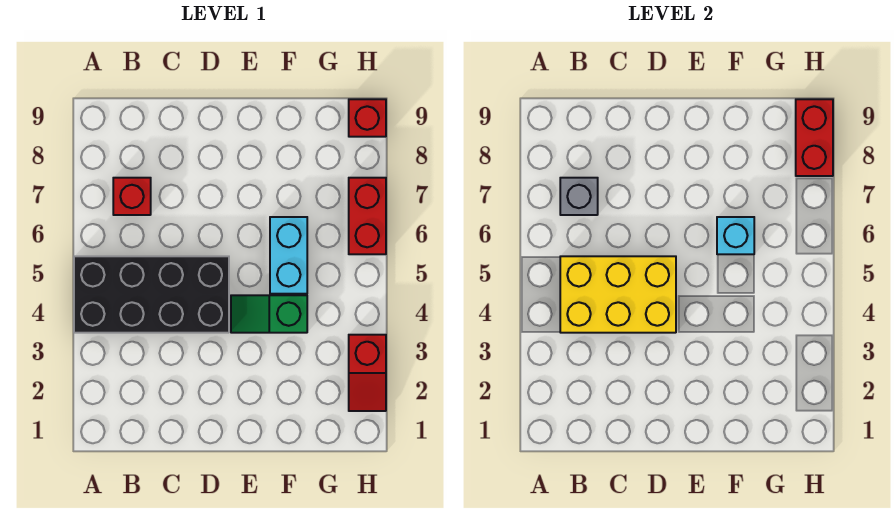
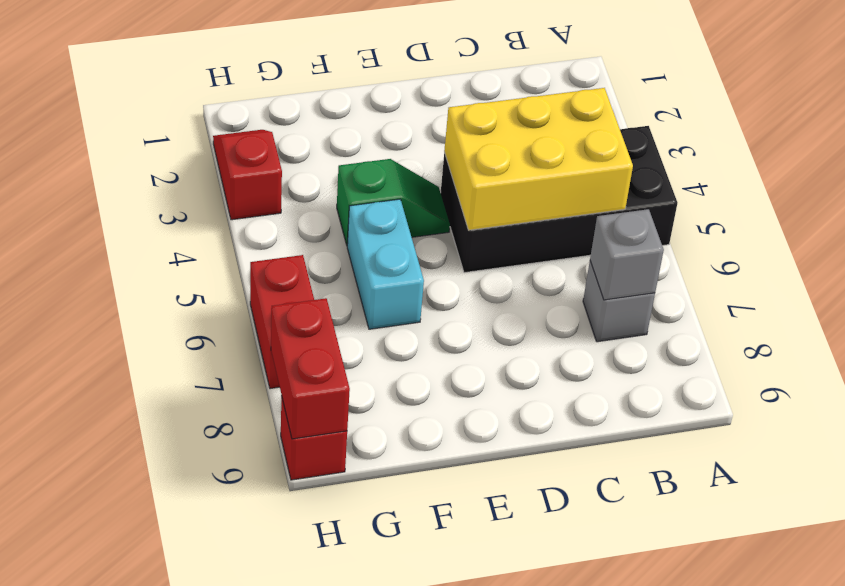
red 1x1 brick [113,178,151,215] -> grey 1x1 brick [583,261,655,342]
cyan 1x1 brick [717,217,754,254] -> none

